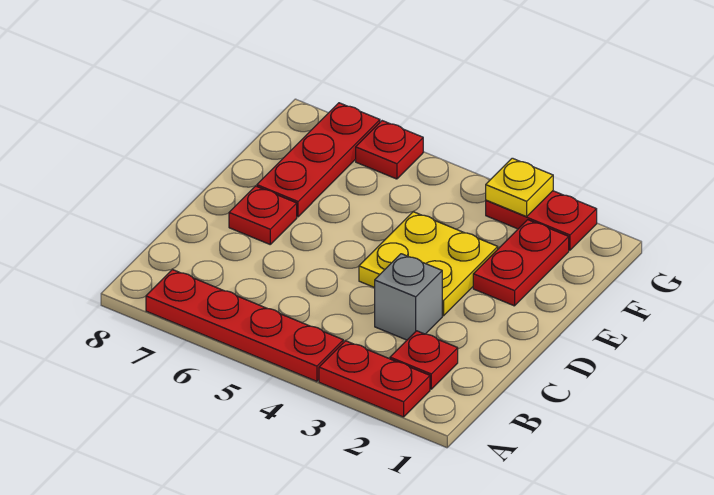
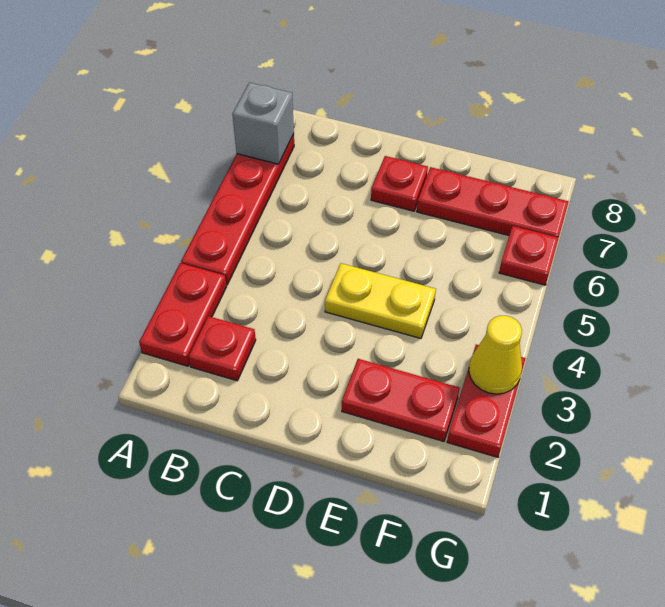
grey 1x1 brick [375,254,442,340] -> grey 1x1 brick moved to [232,82,294,164]
yellow 2x2 plate [359,212,498,316] -> yellow 1x2 plate [325,263,436,338]
yellow 1x1 plate [486,158,553,217] -> yellow 1x1 cone [469,316,522,394]

